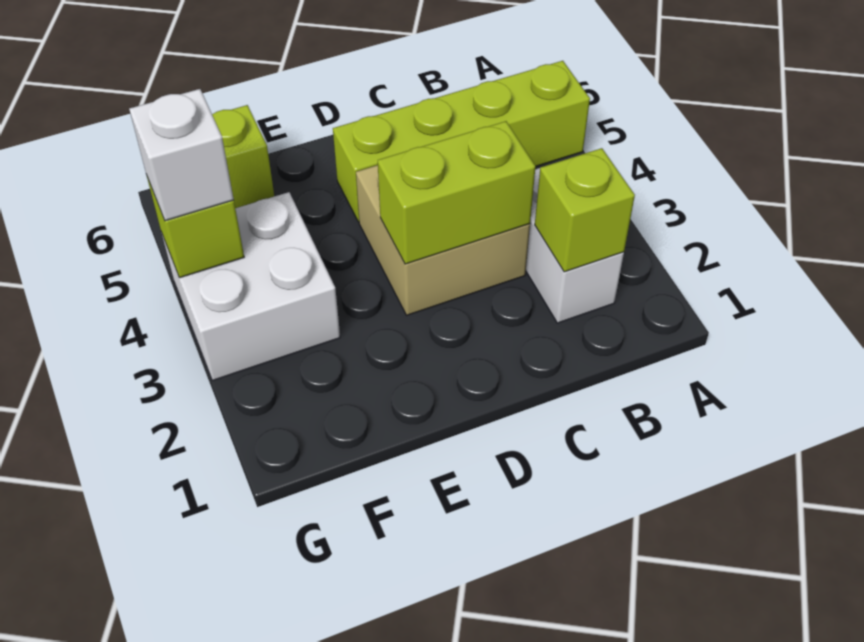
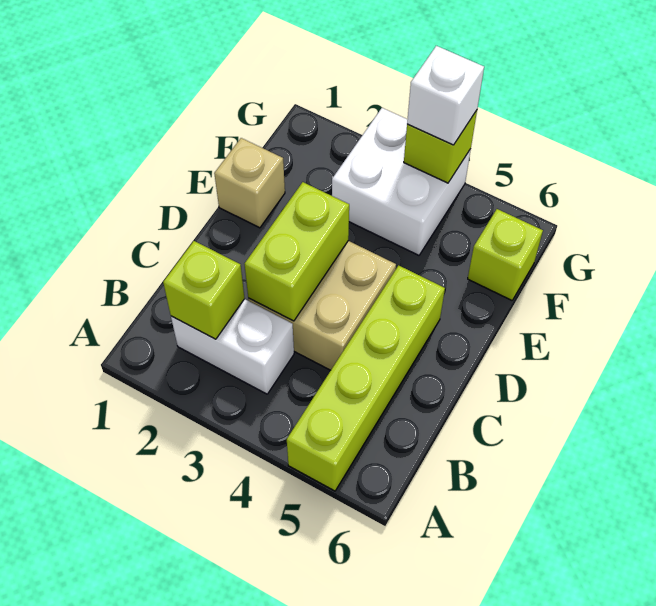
none -> tan 1x1 brick [214,138,285,228]

